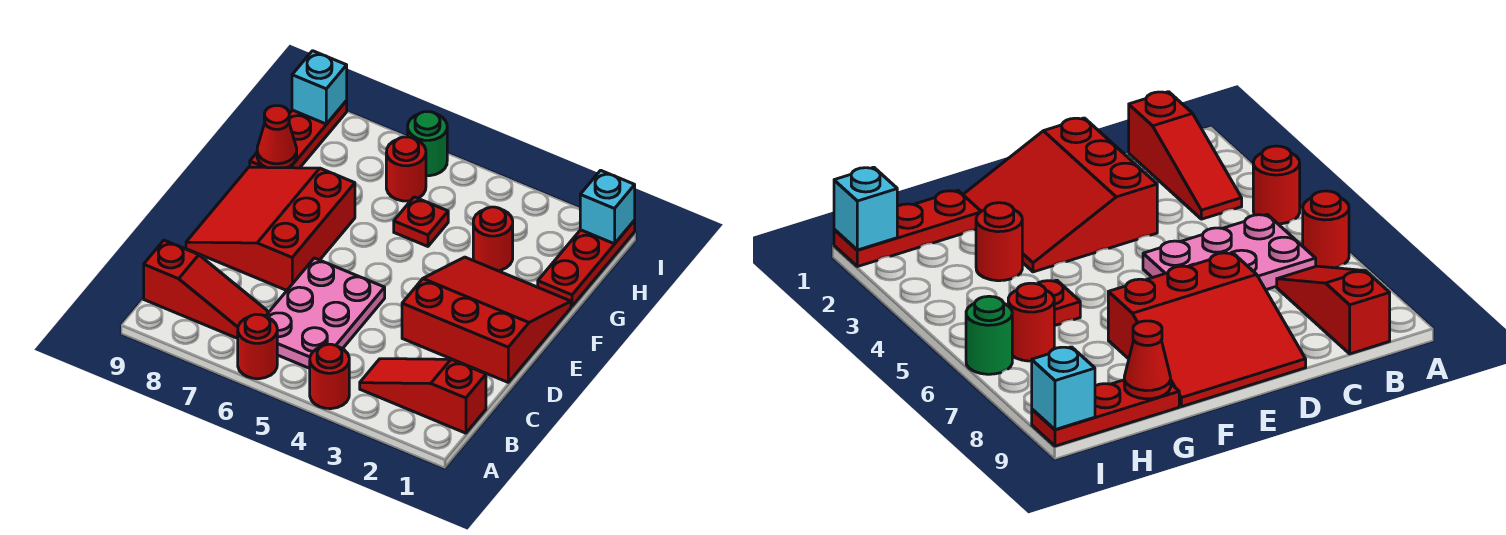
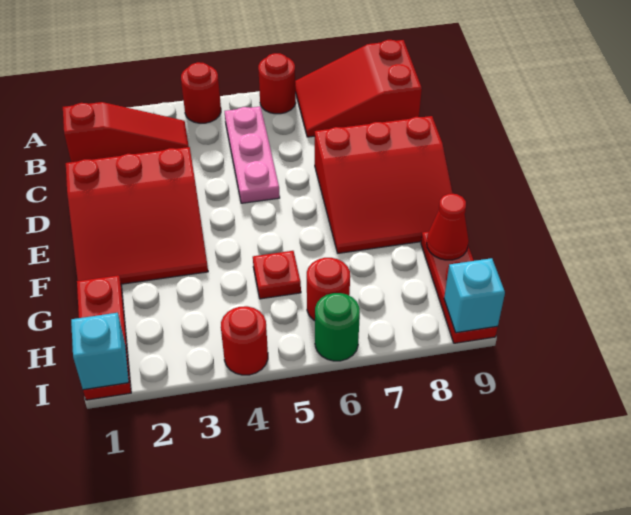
pink 2x3 plate [266,258,385,368] -> pink 1x3 plate [225,106,280,203]
red 1x3 slope [144,240,269,338] -> red 2x3 slope [295,40,422,137]
red 3x3 slope [186,167,355,290] -> red 3x3 slope turned to [315,116,453,253]
red 1x1 round brick [473,207,513,271] -> red 1x1 round brick moved to [221,306,268,375]

